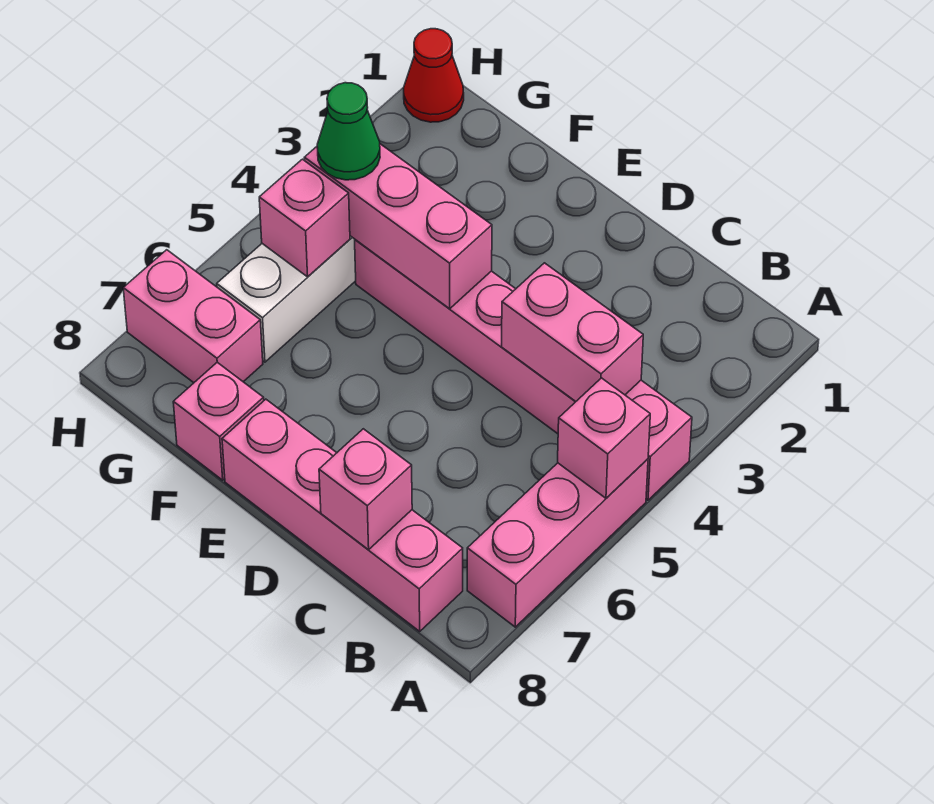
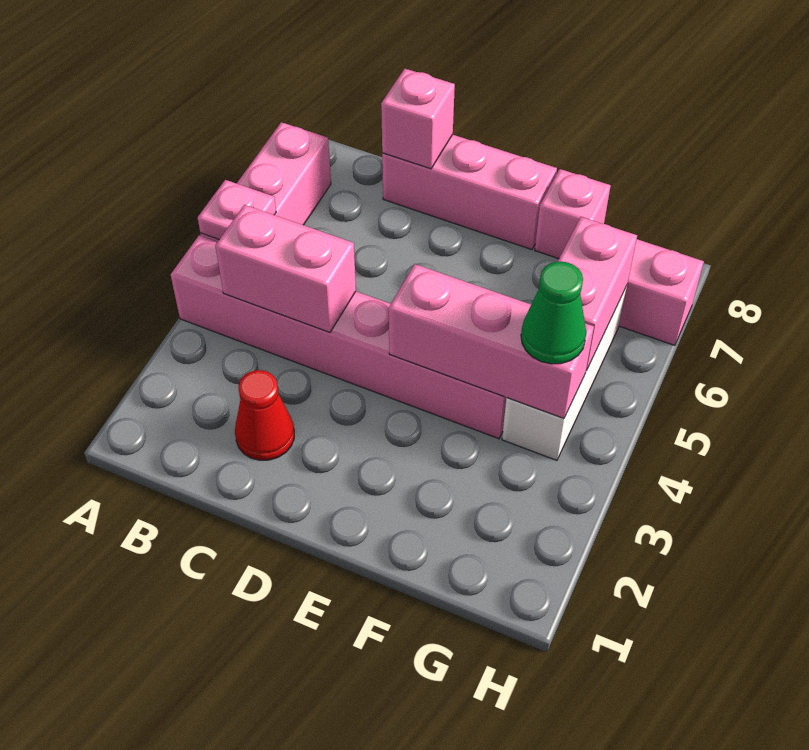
pink 1x1 brick [558,378,650,498] -> pink 1x1 plate [198,180,276,239]
pink 1x4 brick [222,399,463,631] -> pink 1x3 brick [382,135,557,250]
pink 1x1 brick [259,159,350,277] -> pink 1x2 brick [558,217,637,371]
red 1x1 cone [403,29,464,122] -> red 1x1 cone moved to [235,370,294,460]

